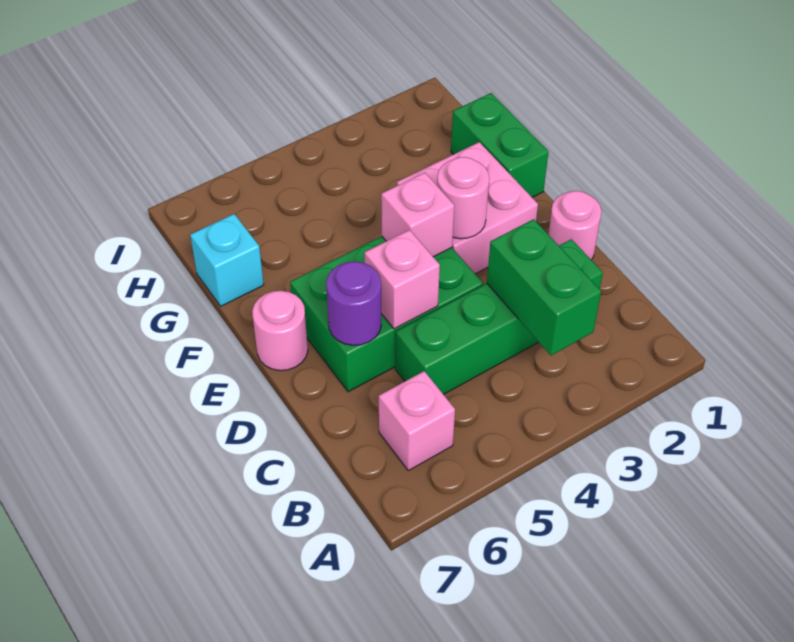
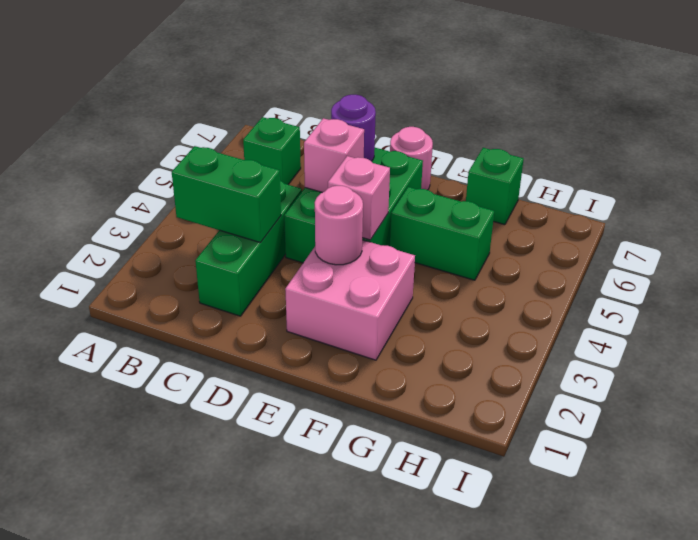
pink 1x1 brick [379,371,455,471] -> green 1x1 brick [243,117,301,184]
green 1x4 brick [395,239,603,395] -> green 1x3 brick [195,181,302,316]
pink 1x1 round brick [548,191,602,260] -> none
green 1x2 brick [451,93,549,197] -> green 1x2 brick moved to [390,187,494,280]
cyan 1x1 brick [190,214,264,306] -> green 1x1 brick [466,148,524,225]

